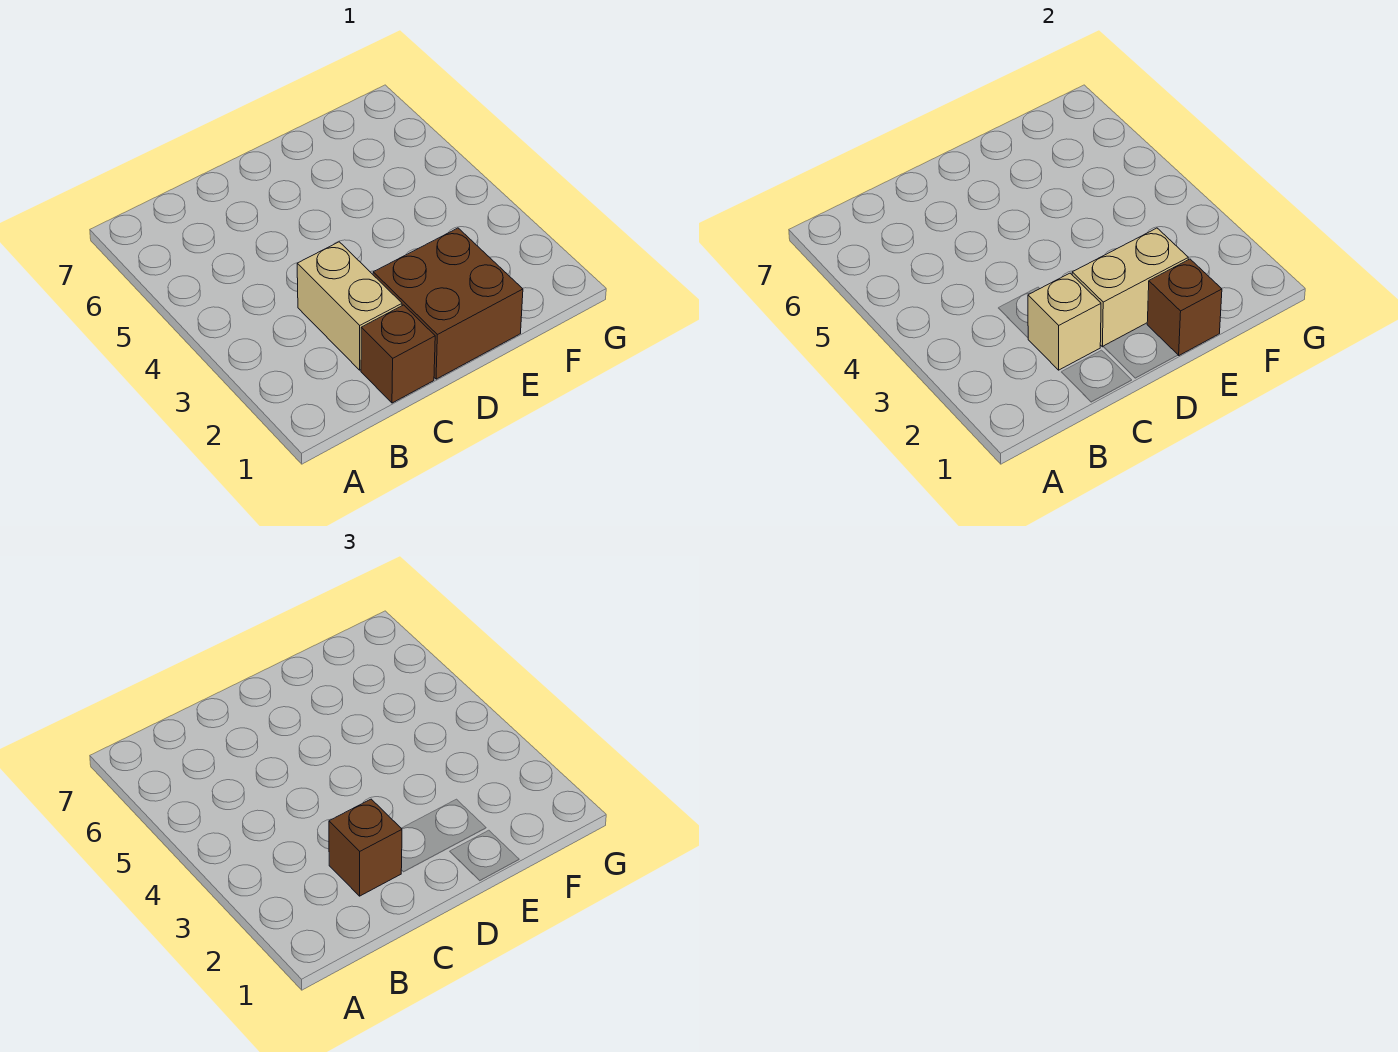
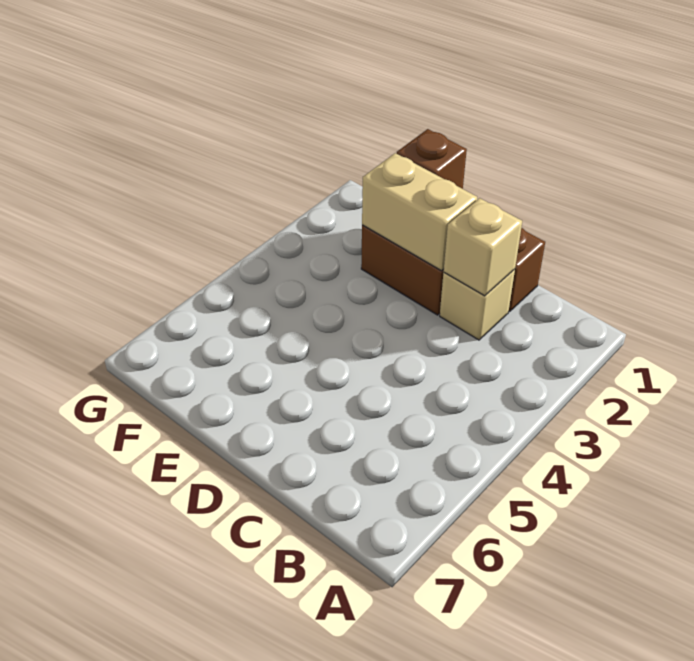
tan 1x2 brick [297,242,402,370] -> tan 1x1 brick [440,269,515,340]
brown 1x1 brick [329,799,402,896] -> none

